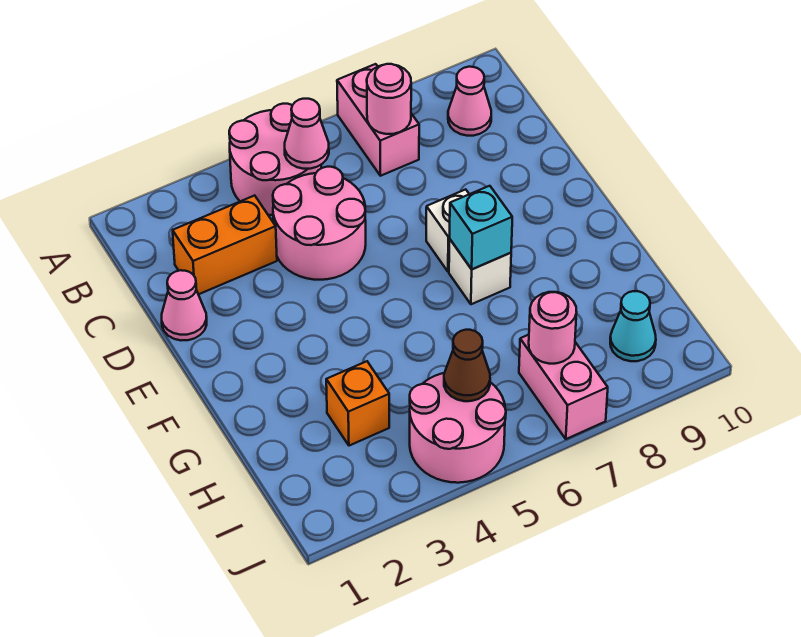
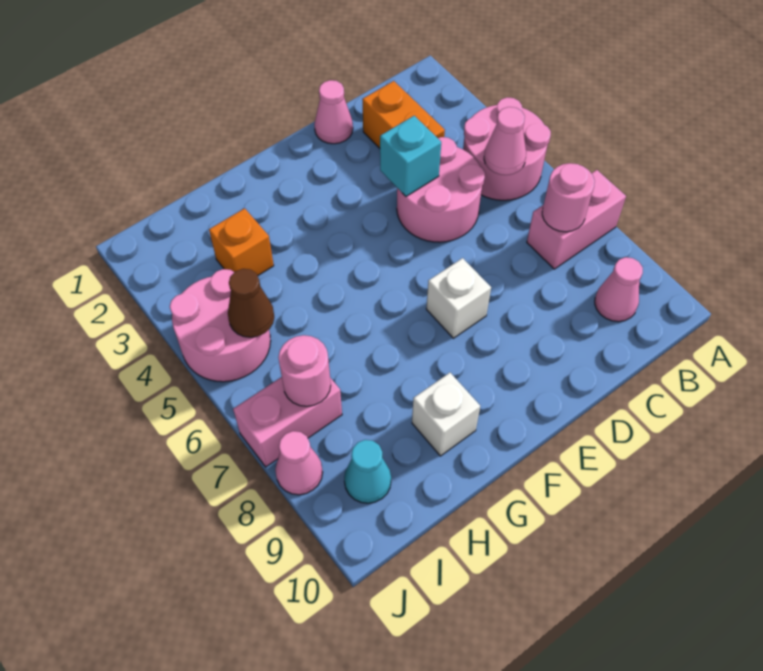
white 1x1 brick [449,239,511,304] -> white 1x1 brick moved to [412,373,480,456]
cyan 1x1 brick [450,186,512,269] -> cyan 1x1 brick moved to [380,116,441,196]
none -> pink 1x1 cone [275,431,323,495]

